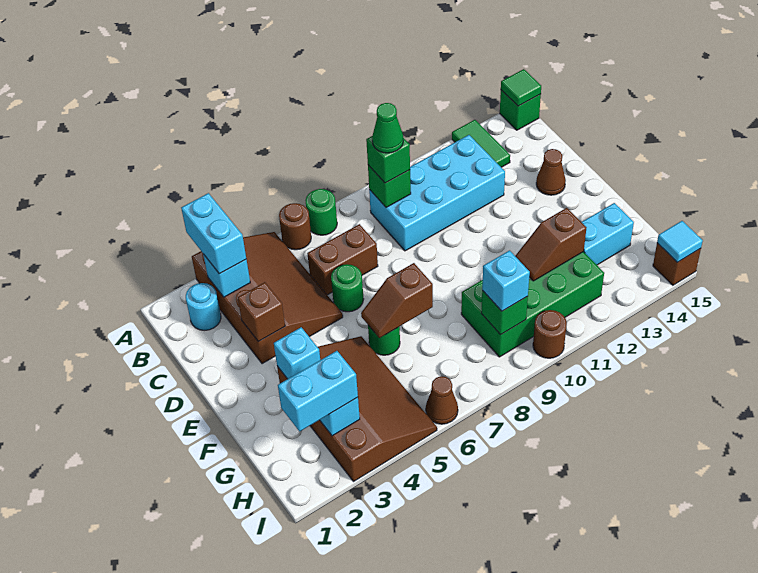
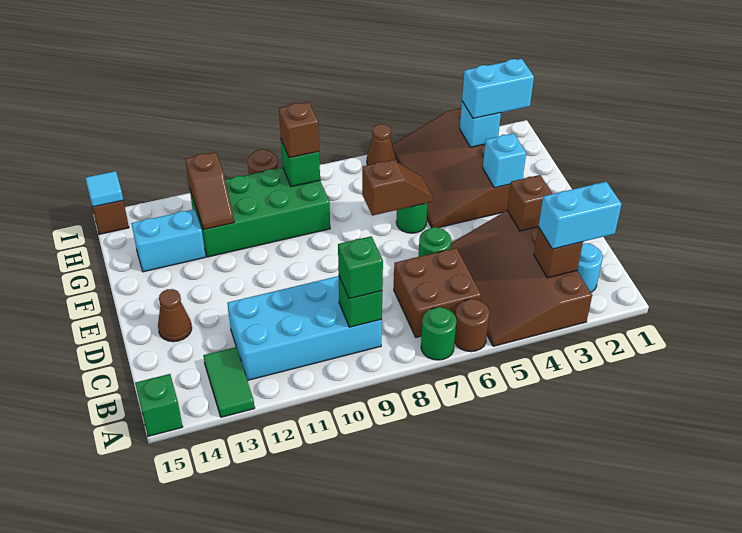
cyan 1x2 brick [181,193,246,274] -> cyan 1x2 brick turned to [539,182,622,249]
green 1x1 tile [501,69,541,106] -> none
cyan 1x1 brick [203,254,250,297] -> brown 1x1 brick [534,227,583,278]
green 1x1 cone [372,103,403,153] -> none
brown 1x2 brick [307,224,378,295] -> brown 2x2 brick [394,248,481,337]
brown 1x2 slope [515,208,586,281] -> brown 1x2 slope turned to [185,152,234,230]
cyan 1x1 brick [482,251,530,311] -> brown 1x1 brick [279,102,319,158]

